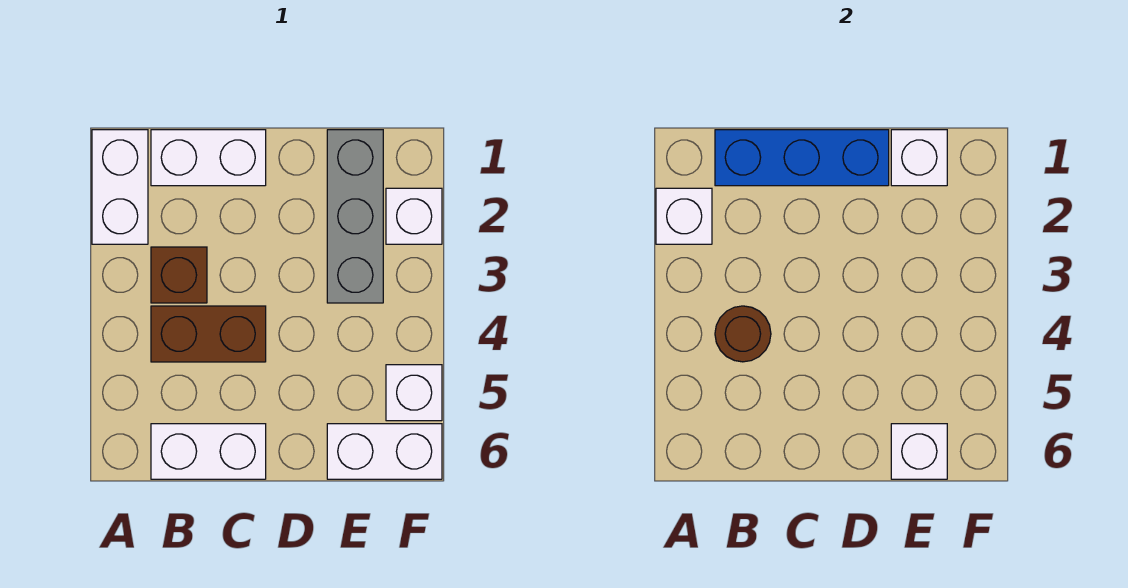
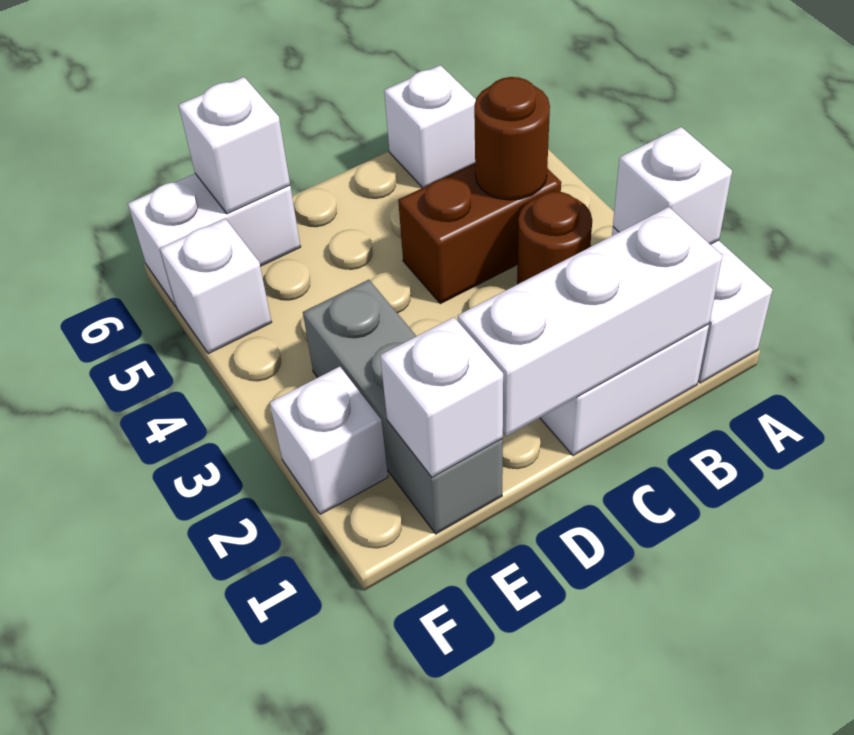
blue 1x3 brick [715,130,889,186] -> white 1x3 brick [458,207,722,436]
brown 1x1 brick [151,247,207,303] -> brown 1x1 round brick [517,191,592,284]
white 1x2 brick [151,424,266,479] -> white 1x1 brick [384,65,476,188]

